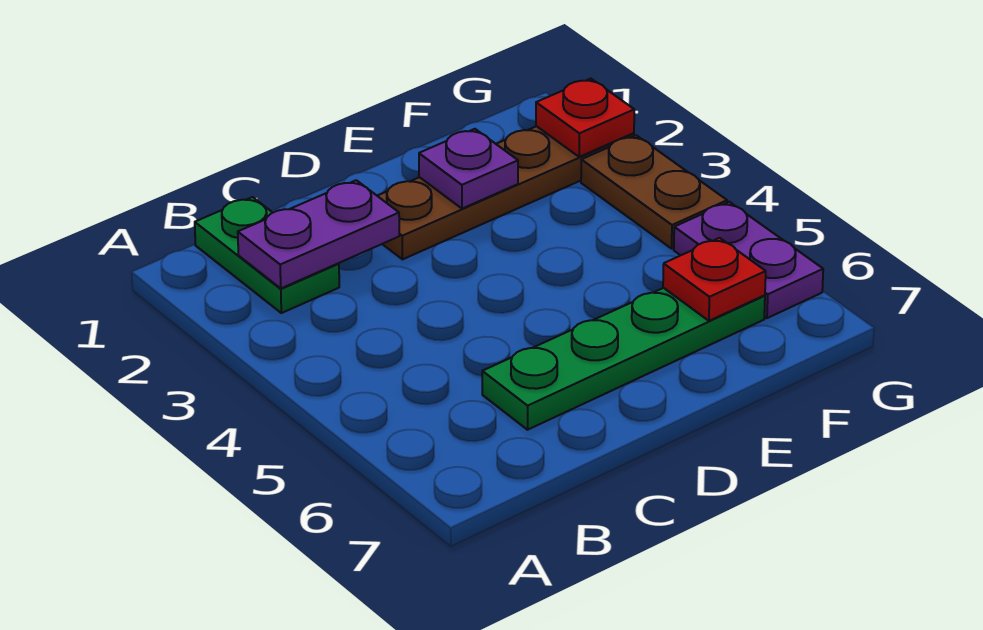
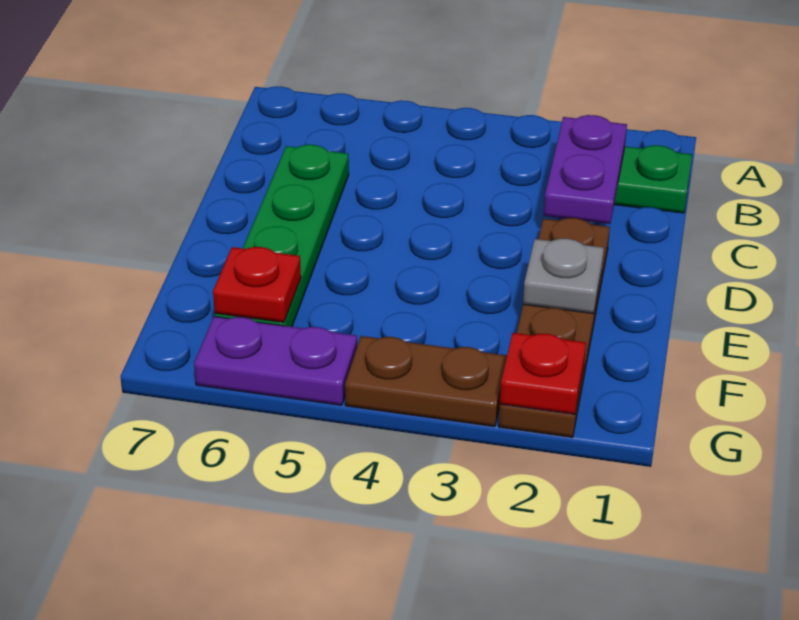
purple 1x1 plate [419,129,518,209] -> grey 1x1 plate [523,239,604,314]

